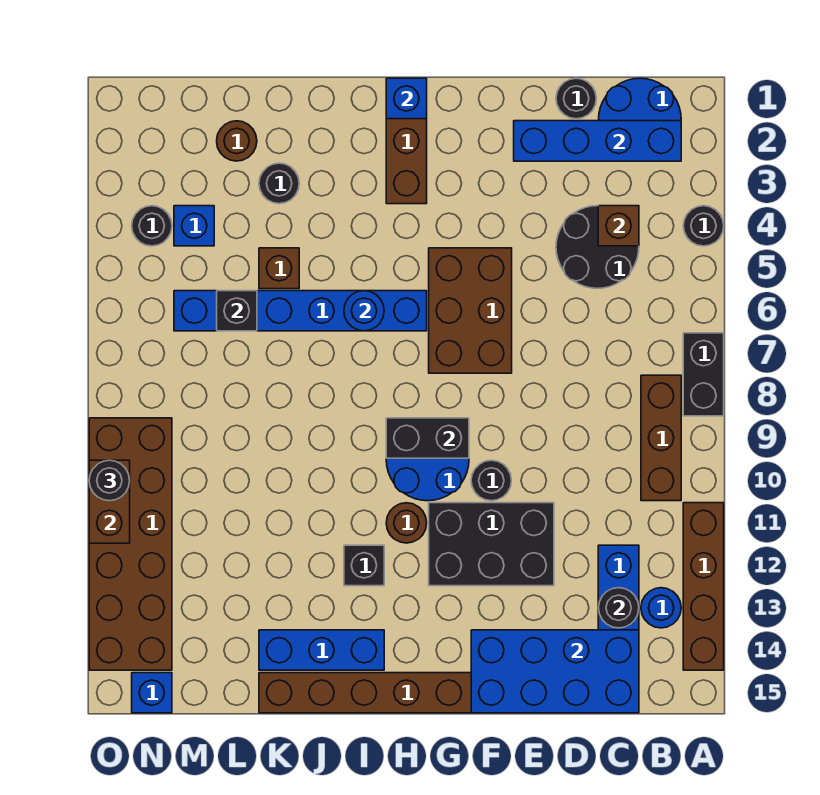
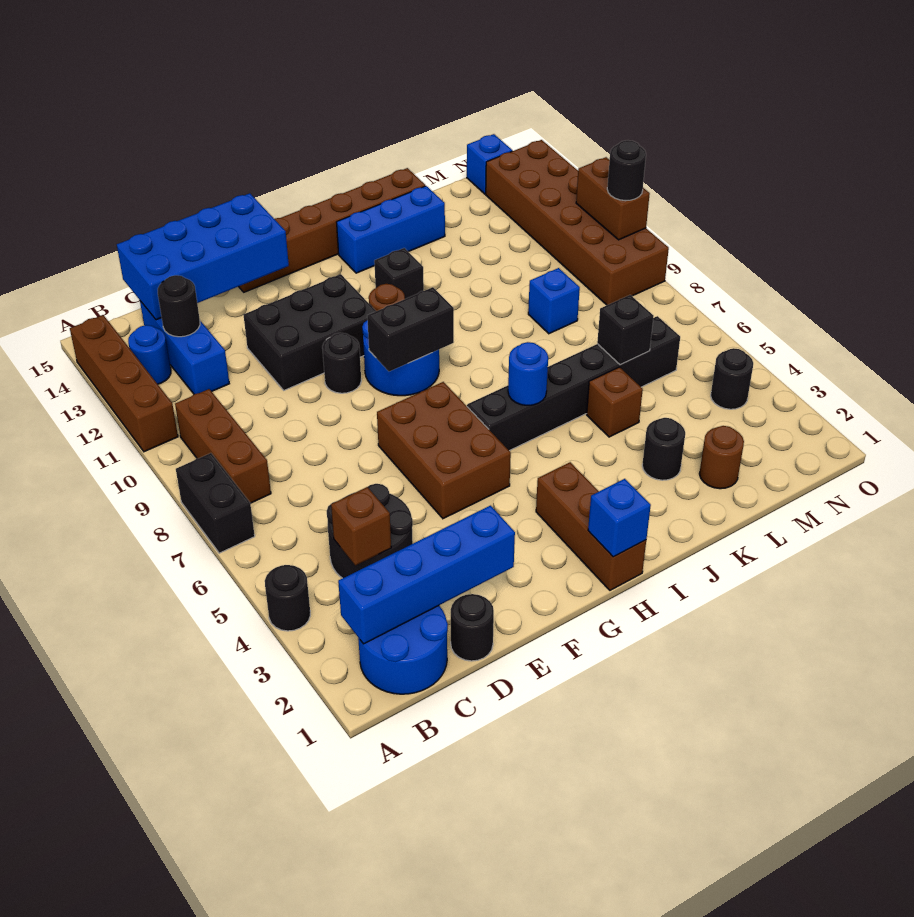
blue 1x6 brick [174,291,427,331] -> black 1x6 brick [467,316,680,451]
blue 1x1 brick [174,206,214,246] -> blue 1x1 brick moved to [528,268,580,334]

